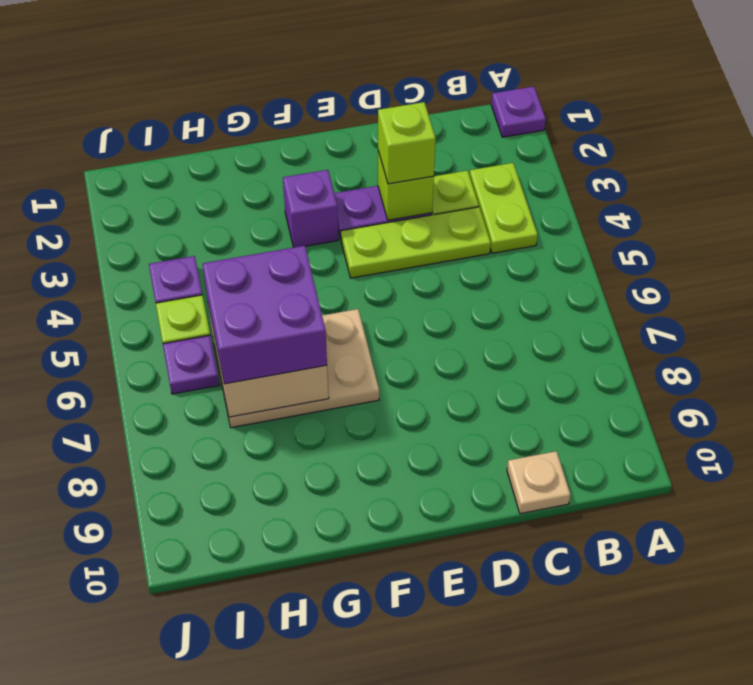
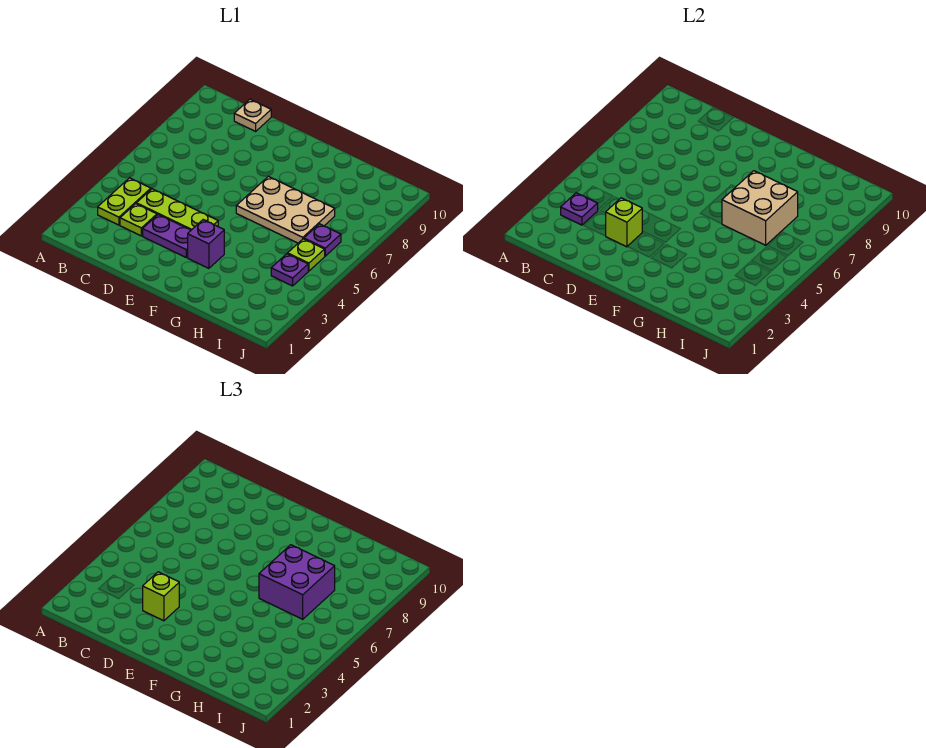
purple 1x1 plate [491,86,546,137] -> purple 1x1 plate moved to [561,193,598,225]

